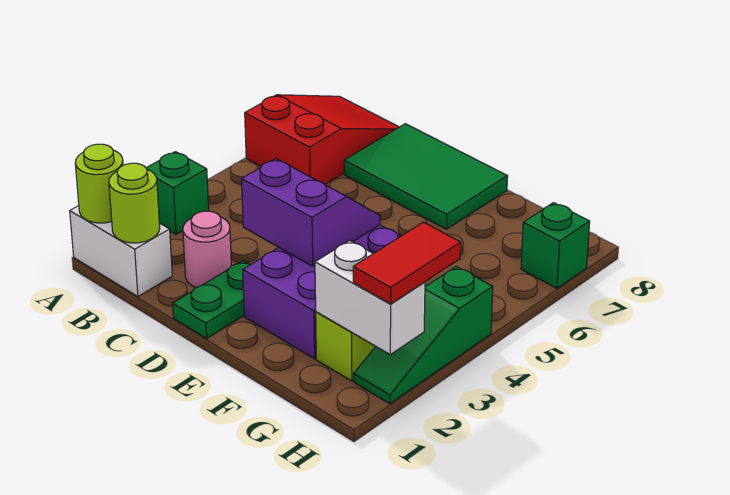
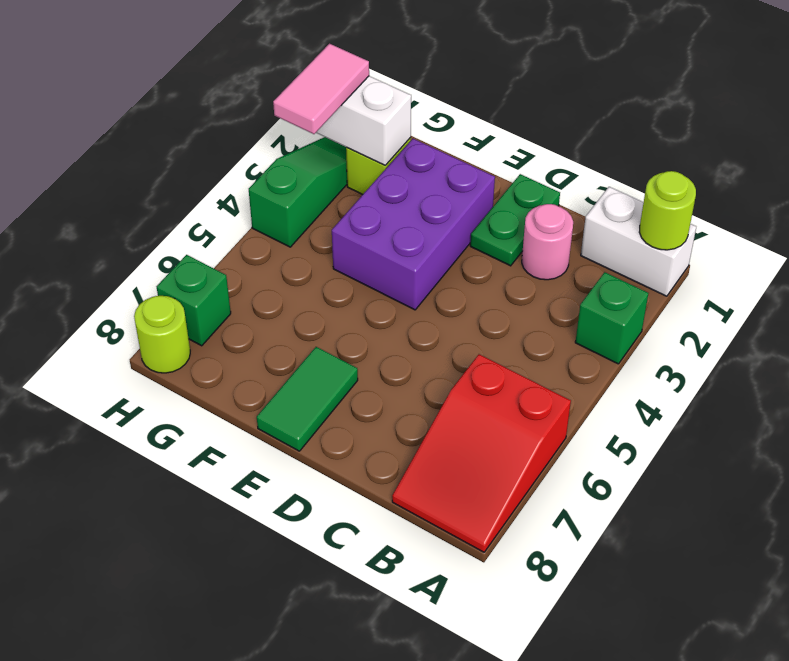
lime 1x1 round brick [109,163,160,243] -> lime 1x1 round brick moved to [134,296,190,373]
green 2x3 tile [344,124,508,229] -> green 1x2 tile [257,347,358,451]
purple 2x2 slope [242,159,380,266] -> none
red 1x2 tile [353,222,461,304] -> pink 1x2 tile [273,44,369,134]

